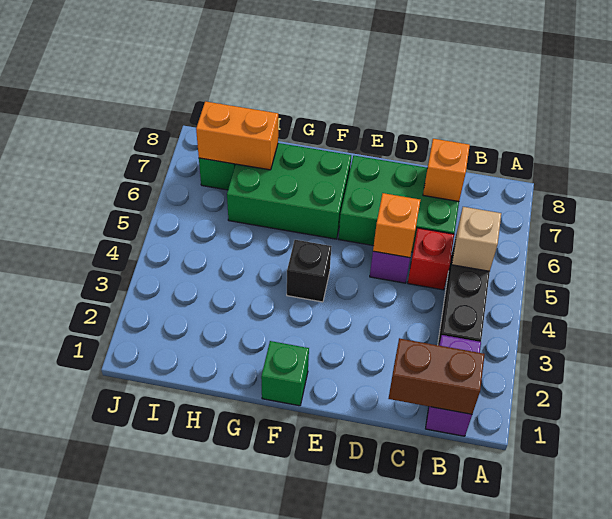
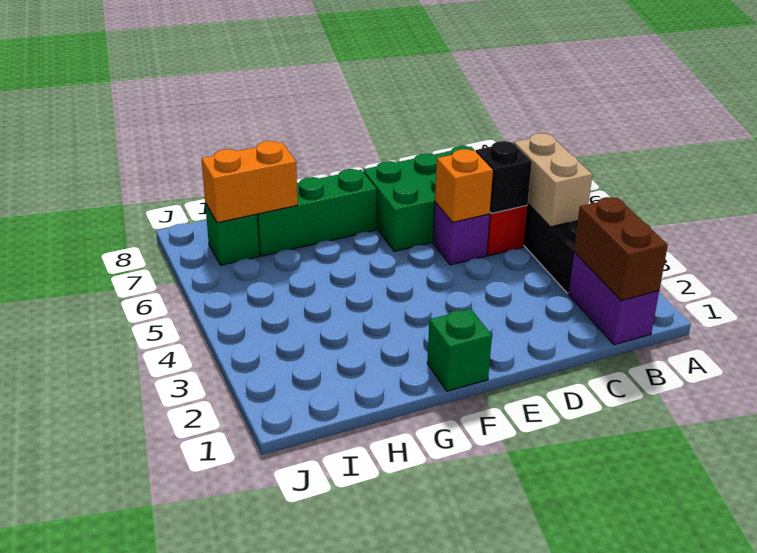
brown 1x2 brick [388,338,485,414] -> brown 1x2 brick turned to [574,197,668,301]
tan 1x1 brick [452,207,501,271] -> tan 1x2 brick [514,133,592,227]
orange 1x1 brick [423,139,470,201] -> none
black 1x1 brick [287,240,332,302] -> black 1x1 brick moved to [476,141,532,213]
green 2x3 brick [227,143,351,239] -> green 1x3 brick [257,169,377,256]

